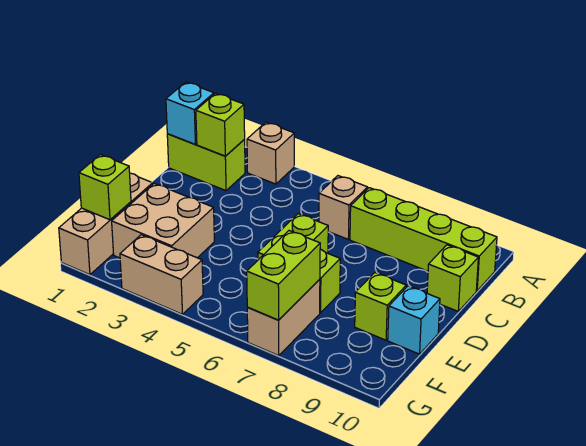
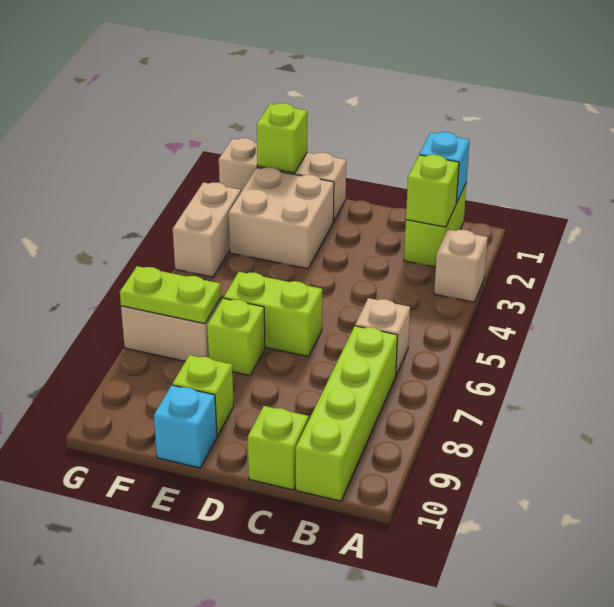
lime 1x2 brick [247,231,320,320] -> lime 1x2 plate [120,266,221,324]

